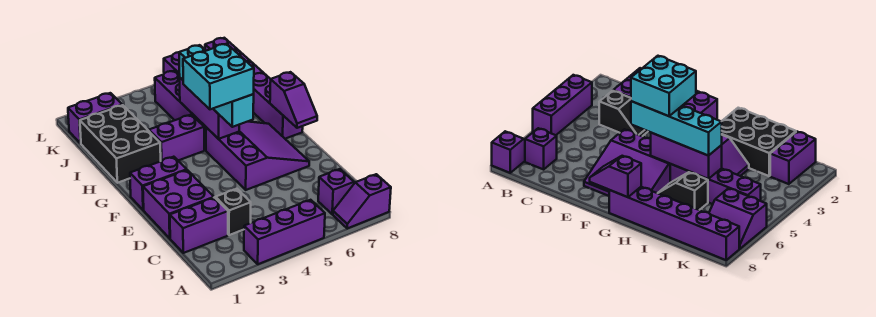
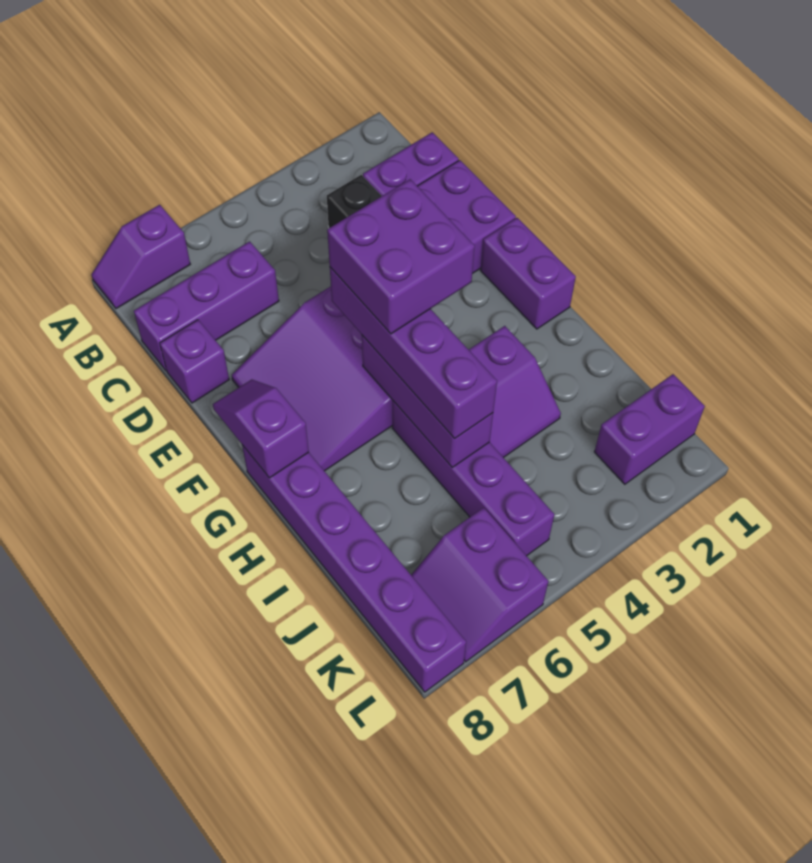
purple 1x3 brick [244,200,325,264] -> purple 1x3 brick moved to [134,241,279,371]
purple 1x2 slope [333,174,391,229] -> purple 1x2 slope turned to [91,205,190,309]
purple 1x1 brick [318,169,354,214] -> purple 1x1 brick moved to [160,320,229,403]
purple 1x2 brick [130,157,187,210] -> purple 1x2 brick turned to [480,218,576,329]
cyan 2x2 brick [183,44,254,109] -> purple 2x2 brick [327,179,475,334]
cyan 1x4 brick [179,45,254,127] -> purple 1x4 brick [330,267,497,439]
black 2x3 brick [80,105,161,183] -> none
black 1x2 slope [658,172,708,210] -> none

